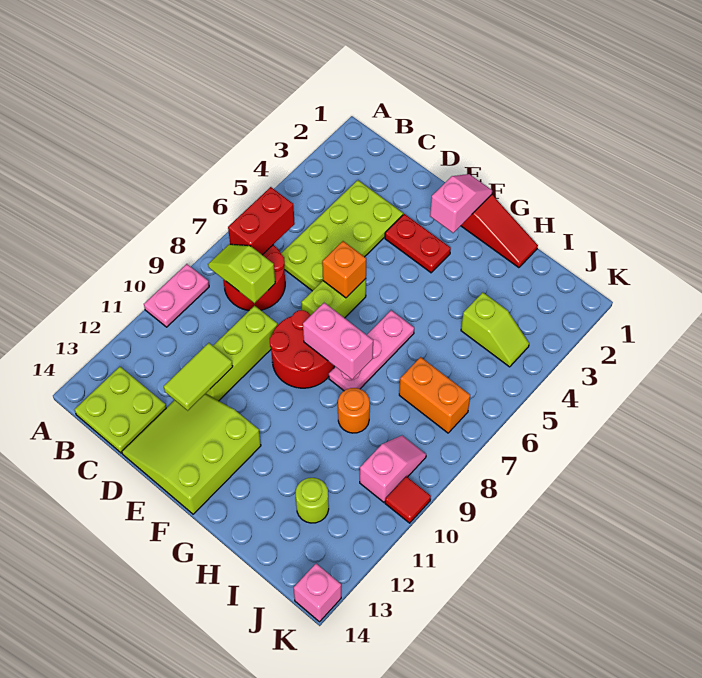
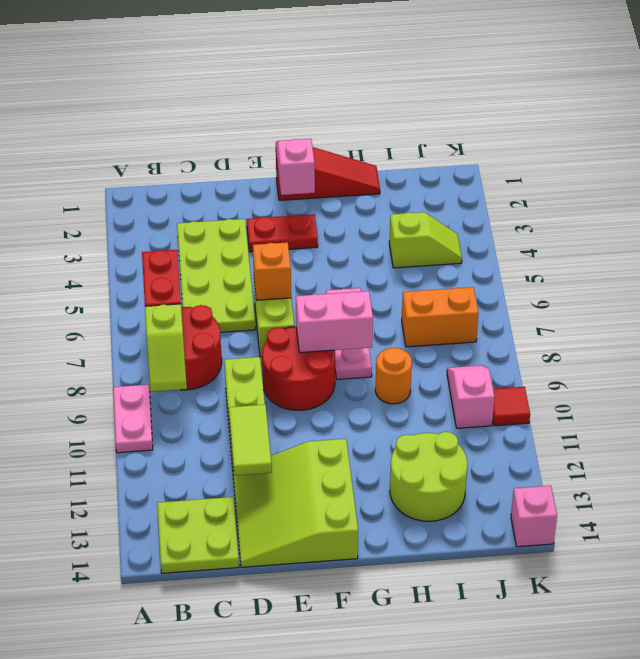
lime 1x2 slope [208,244,275,303] -> lime 1x2 slope turned to [145,304,187,392]
lime 1x1 round brick [295,478,329,523] -> lime 2x2 round brick [390,432,467,521]

